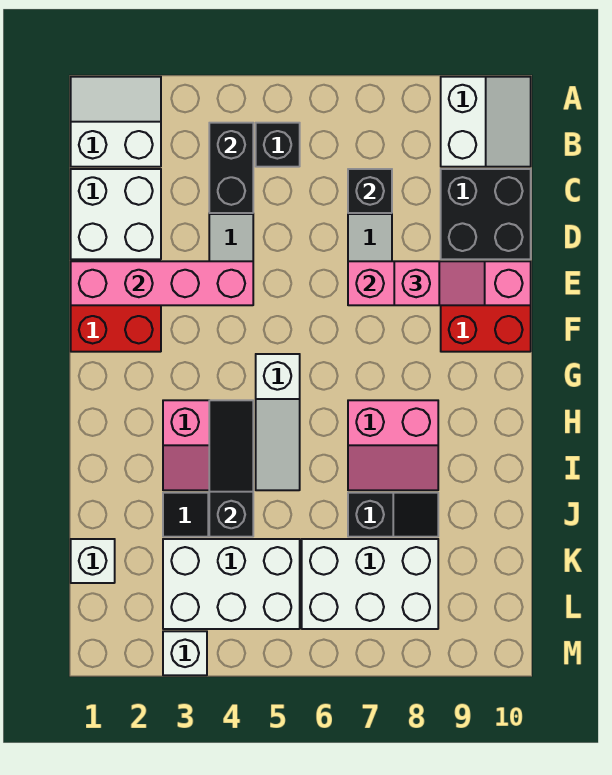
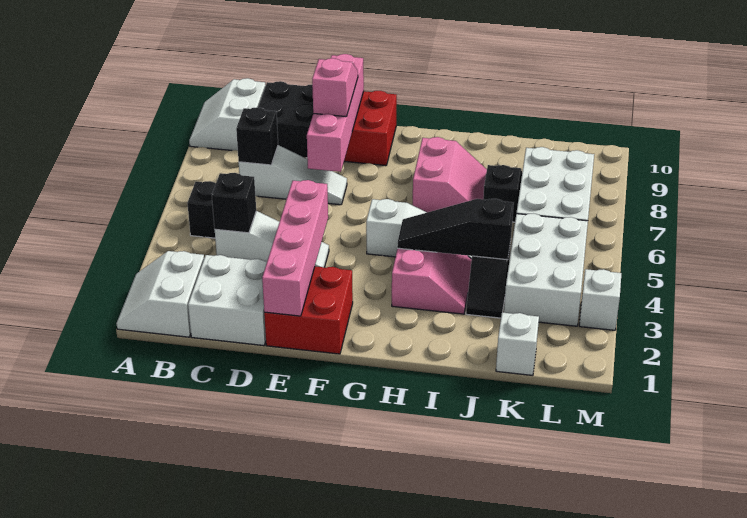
white 2x2 slope [441,77,531,167] -> white 2x2 slope turned to [189,78,266,151]
black 1x2 brick [209,123,253,213] -> black 1x1 brick [212,173,256,233]

